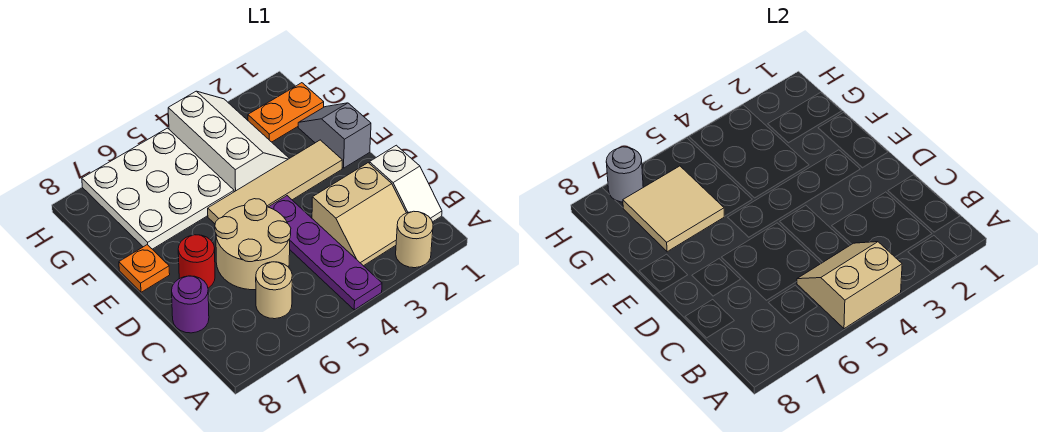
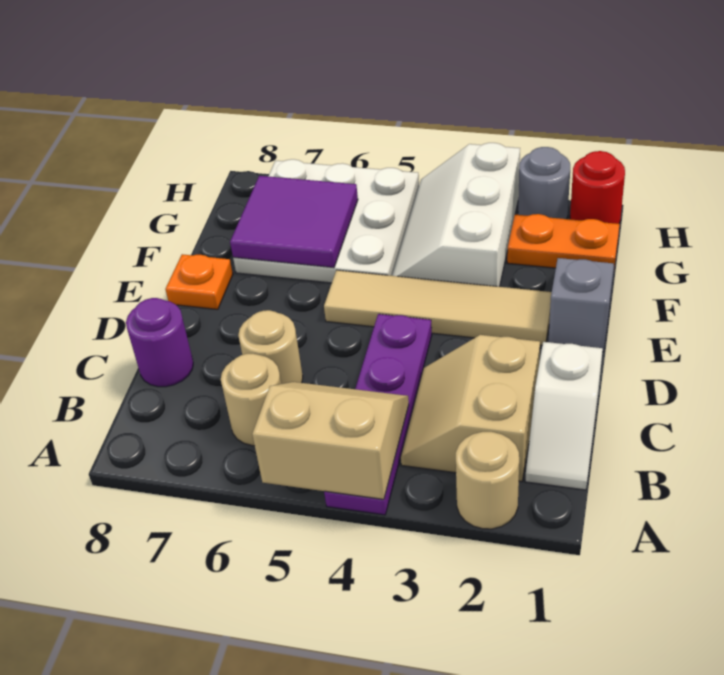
tan 2x2 slope [312,163,406,266] -> tan 2x2 slope turned to [401,335,540,481]
tan 2x2 round brick [215,199,291,290] -> tan 1x1 round brick [238,310,303,384]
red 1x1 round brick [178,235,215,288] -> red 1x1 round brick moved to [570,151,625,224]
white 2x3 slope [168,91,289,192] -> white 2x3 slope turned to [392,143,520,287]
tan 2x2 tile [623,166,724,252] -> purple 2x2 tile [230,176,358,268]
grey 1x1 round brick [606,147,643,202] -> grey 1x1 round brick moved to [518,147,570,219]

